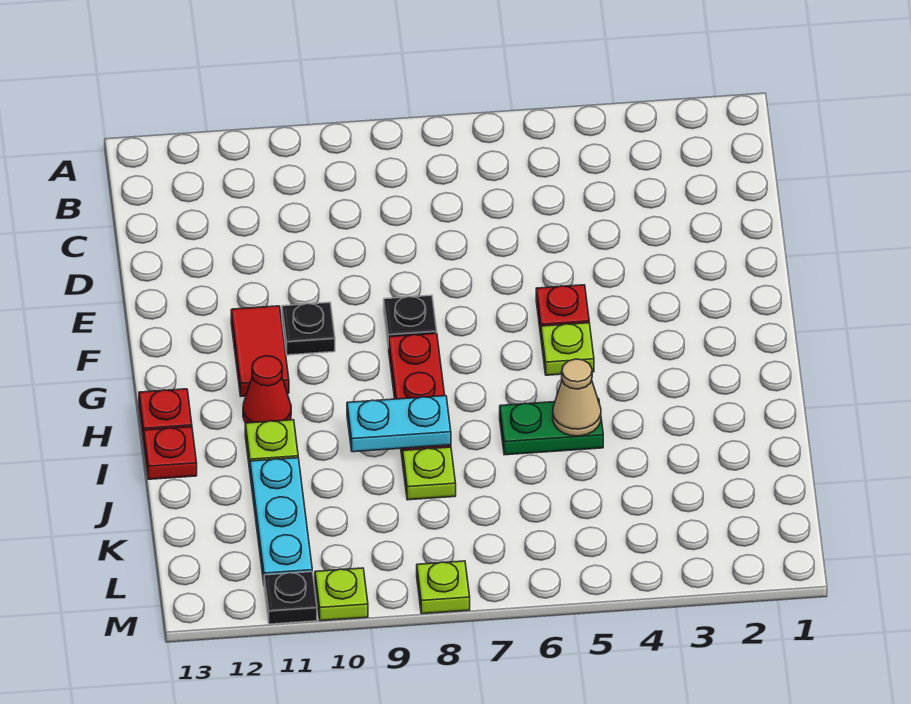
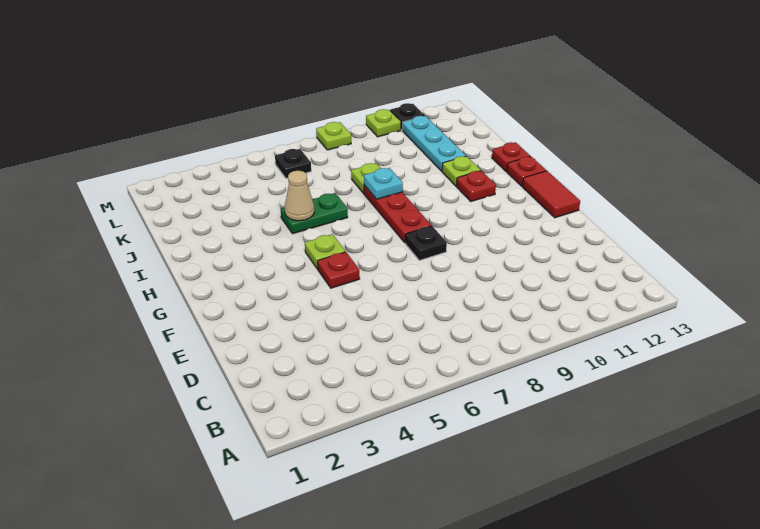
black 1x1 plate [282,302,335,355] -> black 1x1 plate moved to [275,149,311,178]
red 1x2 tile [231,306,289,396] -> red 1x2 tile moved to [522,171,580,218]
red 1x1 cone [243,356,291,423] -> red 1x1 plate [457,171,496,201]
cyan 1x2 plate [347,396,451,452] -> cyan 1x1 plate [364,168,403,199]

